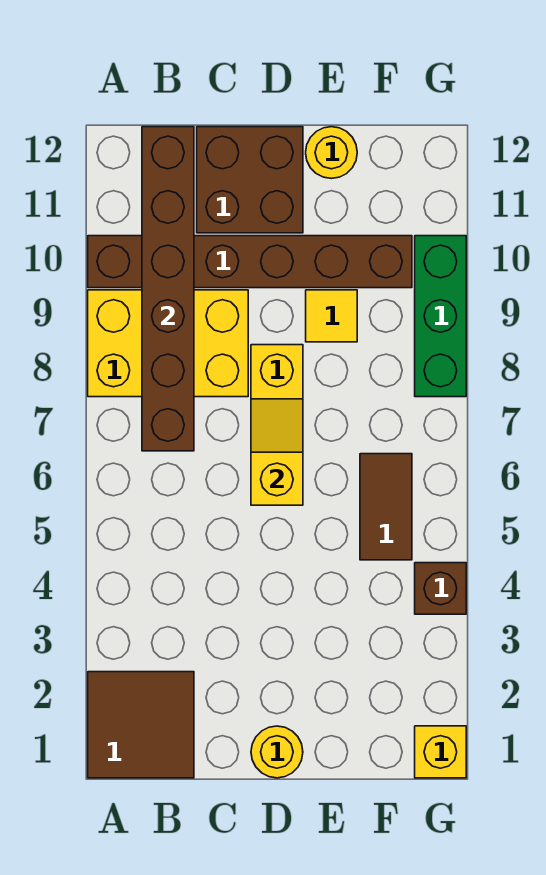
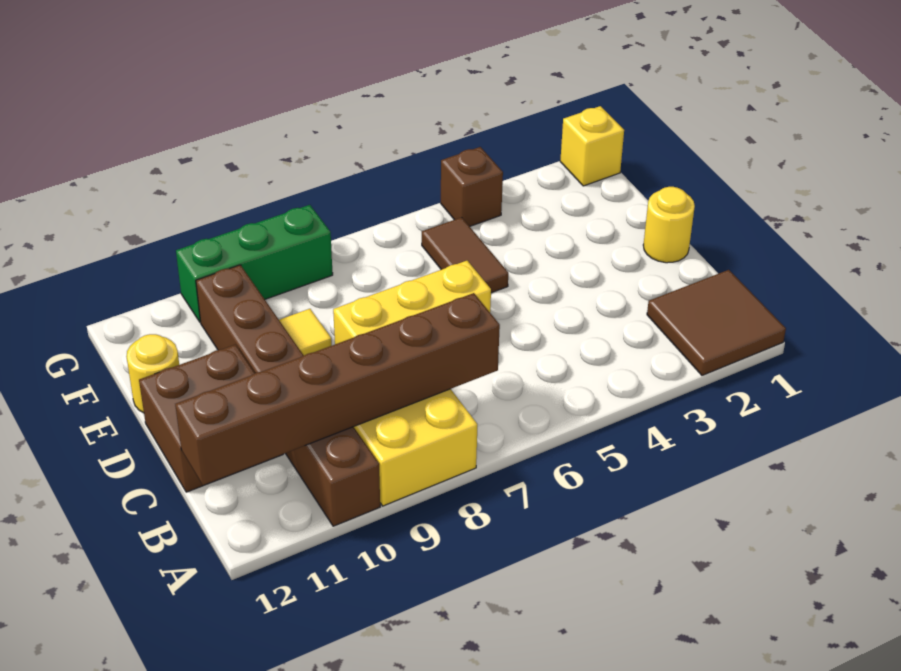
yellow 1x2 slope [251,399,303,505] -> none
brown 1x2 tile [360,454,412,560] -> brown 1x2 tile turned to [422,217,508,293]

